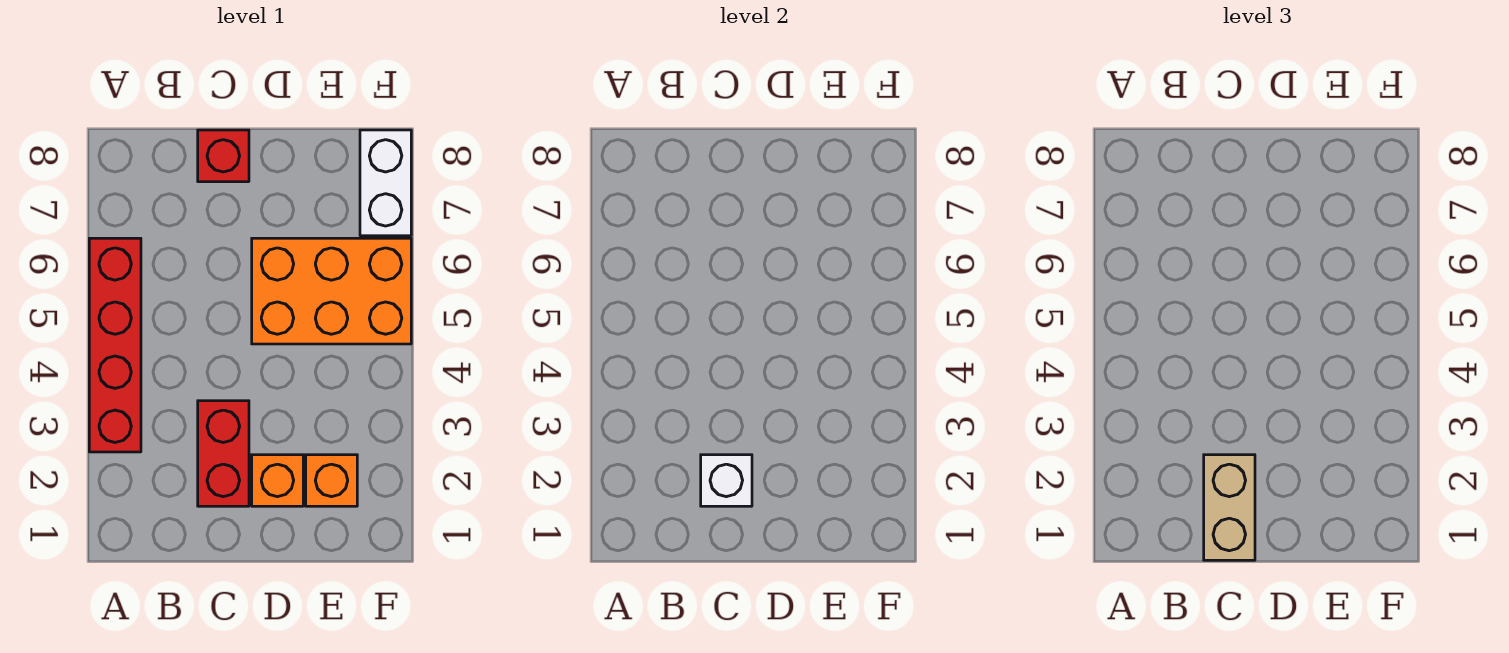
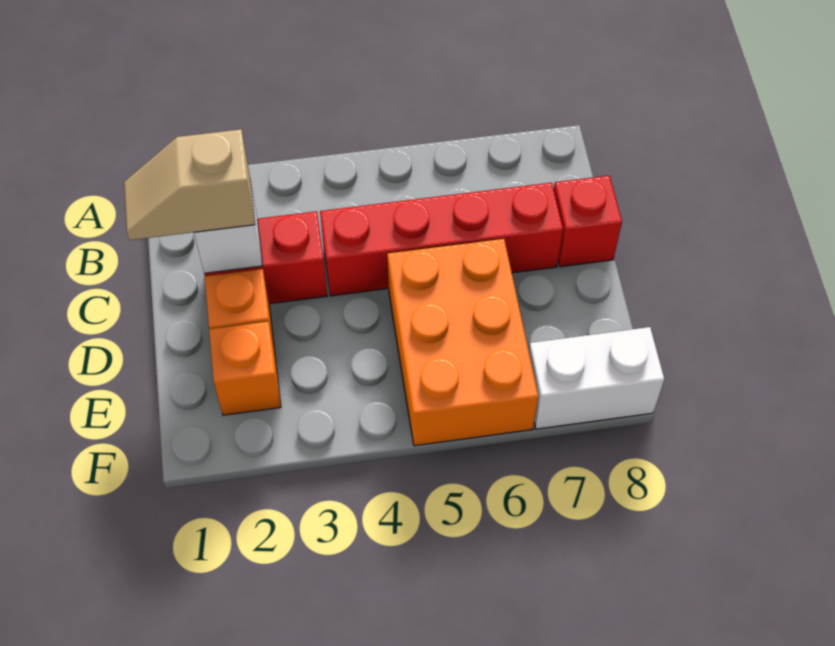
red 1x4 brick [89,238,141,452] -> red 1x4 brick moved to [320,183,563,296]
tan 1x2 brick [1204,455,1255,560] -> tan 1x2 slope [124,129,255,240]

